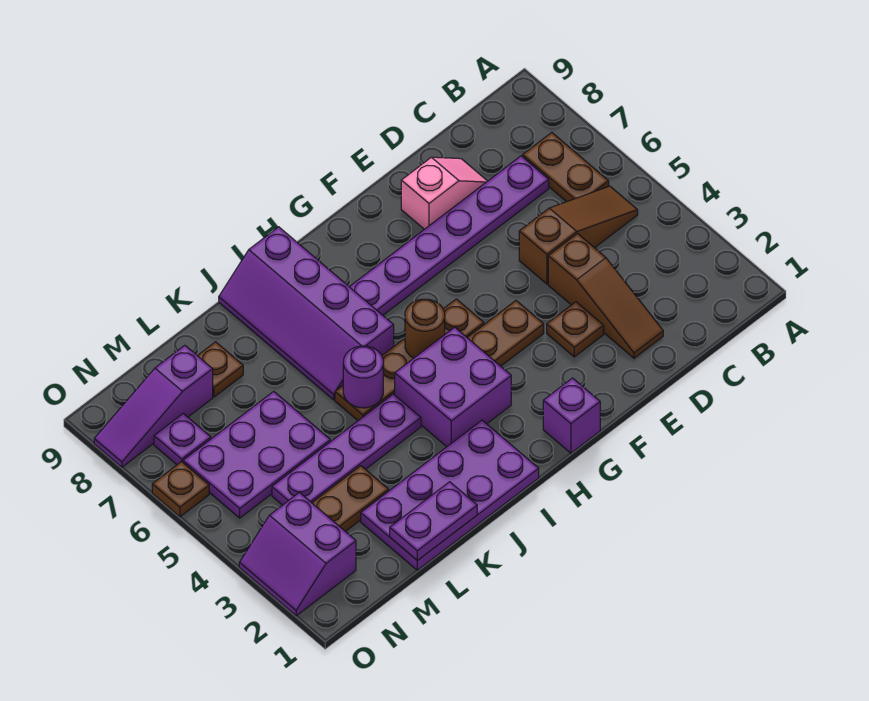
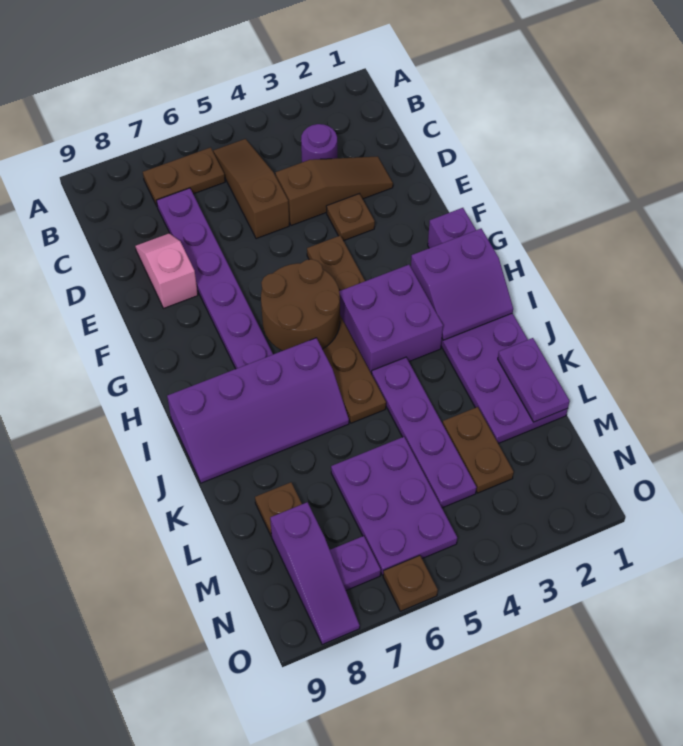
brown 1x1 round brick [405,299,445,358] -> brown 2x2 round brick [261,259,340,351]
purple 1x1 round brick [343,346,383,408] -> purple 1x1 round brick moved to [301,124,337,162]
purple 2x2 slope [239,493,356,616] -> purple 2x2 slope moved to [411,229,513,340]

